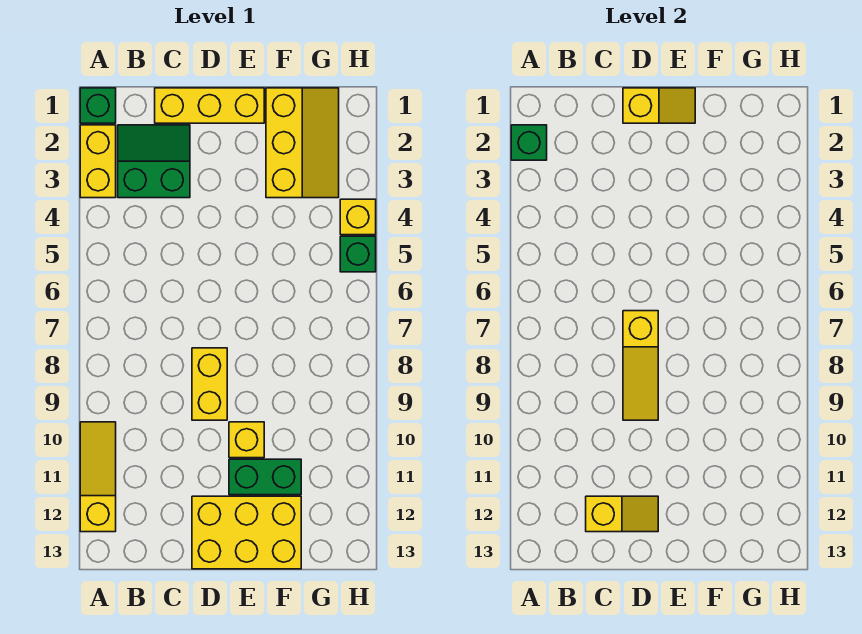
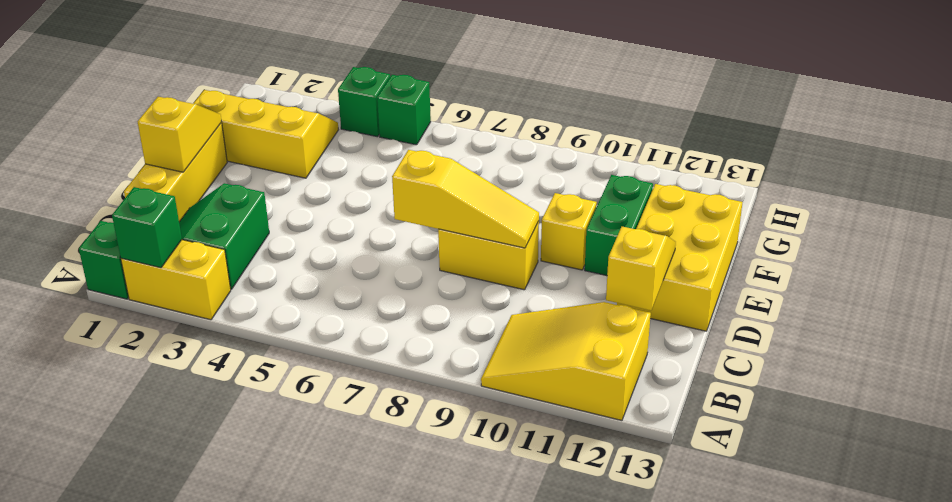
yellow 1x3 slope [80,422,116,532] -> yellow 2x3 slope [481,302,651,420]
yellow 1x1 brick [340,199,376,235] -> green 1x1 brick [338,67,390,137]

